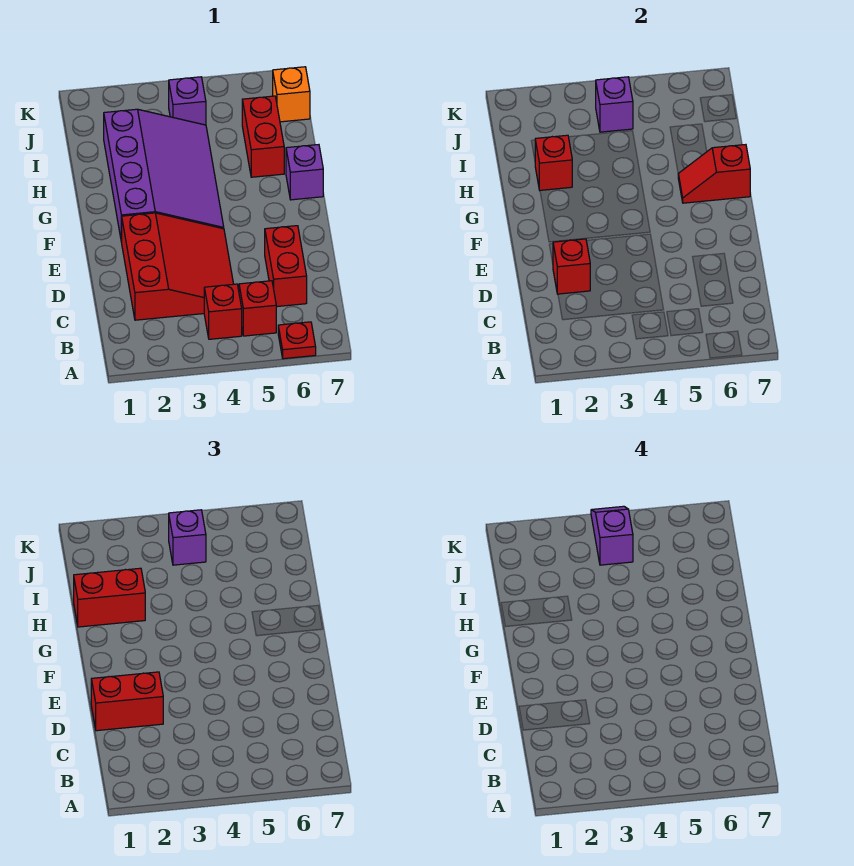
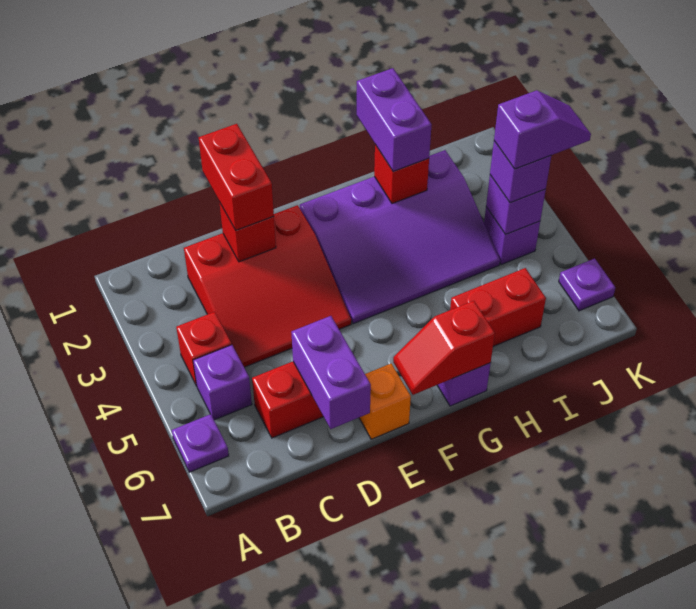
red 1x1 plate [278,322,316,359] -> purple 1x1 plate [172,414,229,472]
red 1x1 brick [239,281,276,336] -> purple 1x1 brick [193,345,252,420]
none -> purple 1x2 brick [291,316,371,429]
red 1x2 slope [678,145,750,203] -> red 1x2 slope turned to [393,301,495,395]
red 1x2 brick [74,568,145,627] -> purple 1x2 brick [357,68,432,172]
orange 1x1 brick [273,67,310,122] -> orange 1x1 brick moved to [359,364,411,439]
none -> purple 1x1 plate [559,258,615,311]

